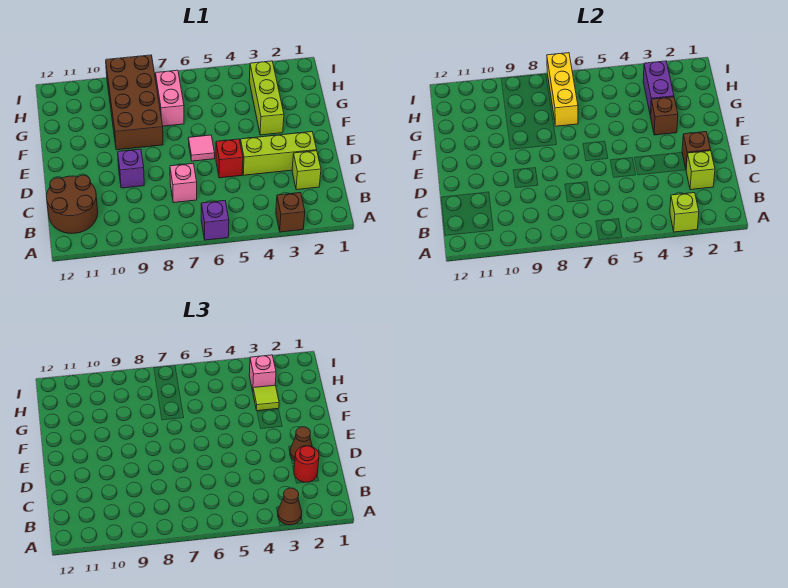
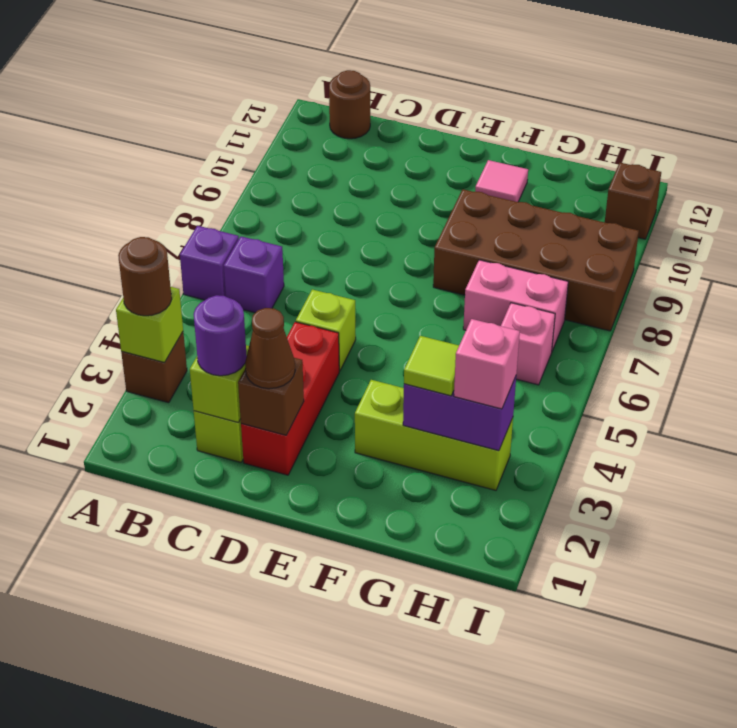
brown 1x1 cone [278,488,302,525] -> brown 1x1 round brick [118,237,172,316]
brown 2x2 round brick [47,175,98,234] -> brown 1x1 round brick [329,70,370,139]
red 1x1 round brick [294,446,319,482] -> purple 1x1 round brick [194,295,247,376]
pink 1x1 brick [170,164,197,203] -> pink 1x1 brick moved to [501,303,555,385]
lime 1x3 brick [240,132,317,175] -> red 1x3 brick [241,322,339,475]
red 1x1 brick [216,139,243,178] -> lime 1x1 brick [296,289,356,371]
purple 1x1 brick [118,149,144,188] -> purple 1x1 brick moved to [224,236,284,313]
pink 1x1 tile [188,135,215,161] -> pink 1x1 tile moved to [475,160,528,202]
brown 1x1 brick [650,97,678,135] -> brown 1x1 brick moved to [605,163,661,239]
yellow 1x3 brick [547,53,578,126] -> none

